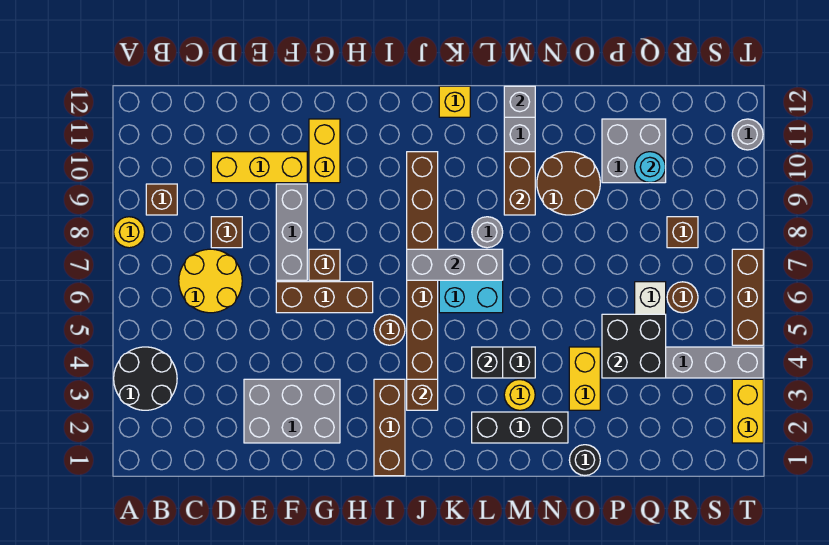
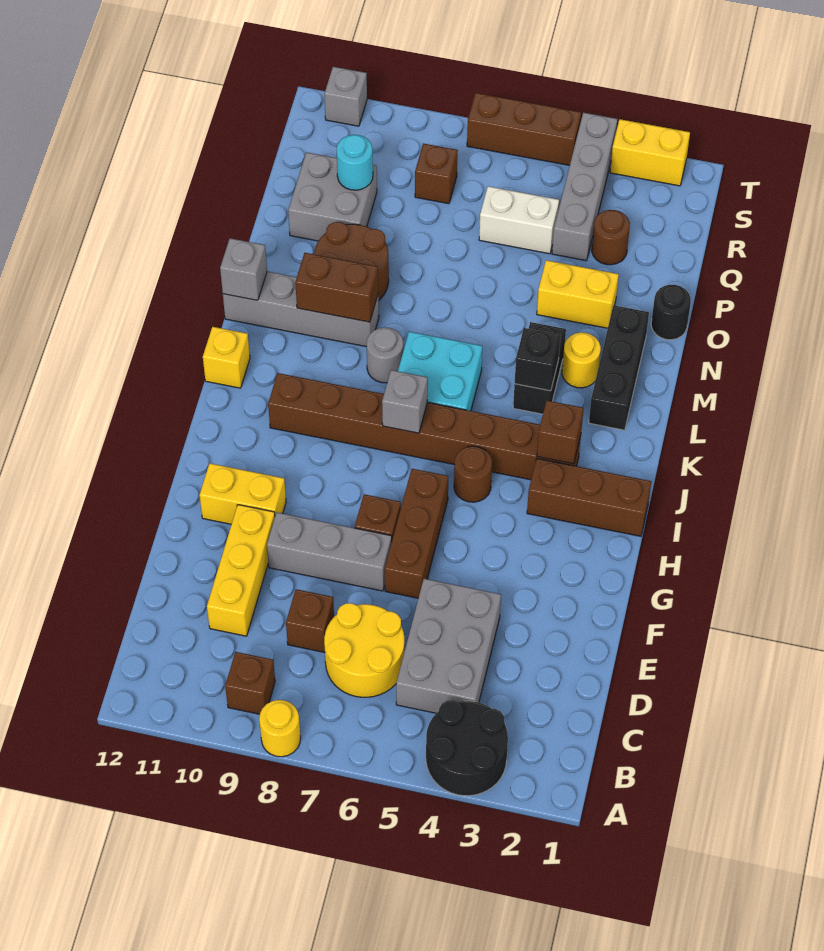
grey 2x3 brick [244,379,340,443] -> grey 2x3 brick moved to [396,579,501,713]
grey 1x3 brick [407,249,503,280] -> grey 1x1 brick [382,370,428,433]
black 2x2 brick [602,314,666,378] -> none
brown 1x1 round brick [667,282,698,313] -> brown 1x1 round brick moved to [592,210,630,265]
grey 1x1 round brick [732,119,763,150] -> grey 1x1 brick [324,67,367,126]

